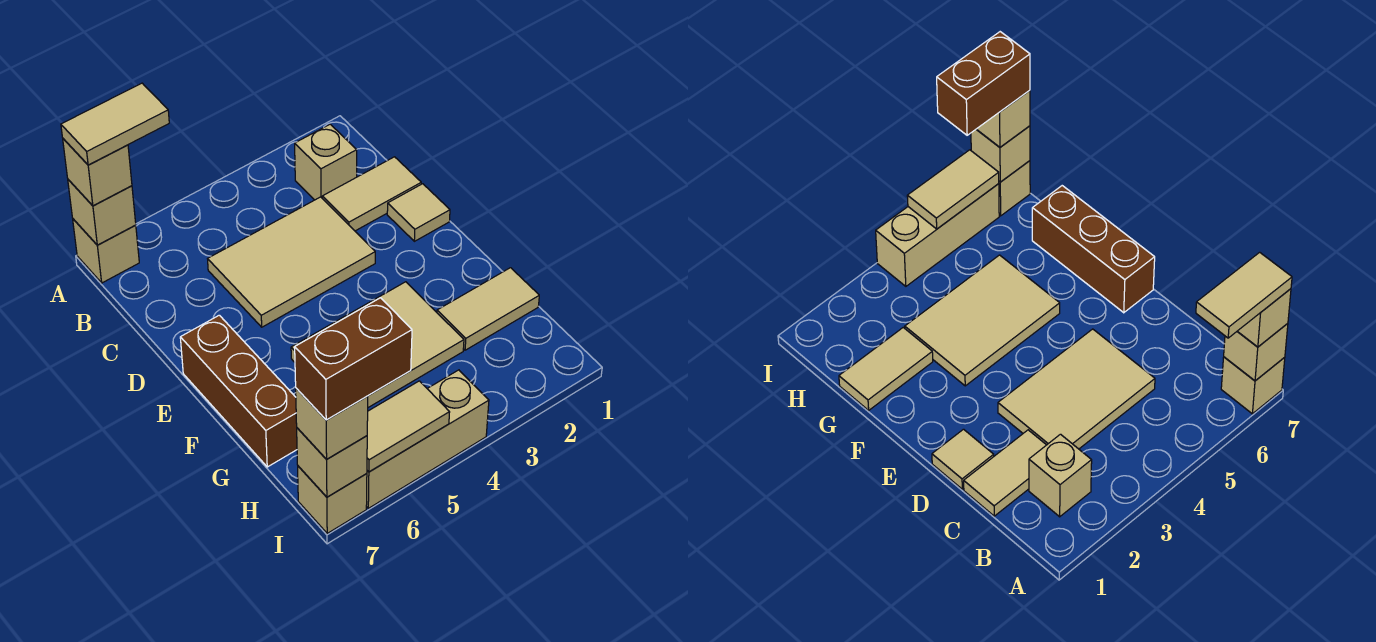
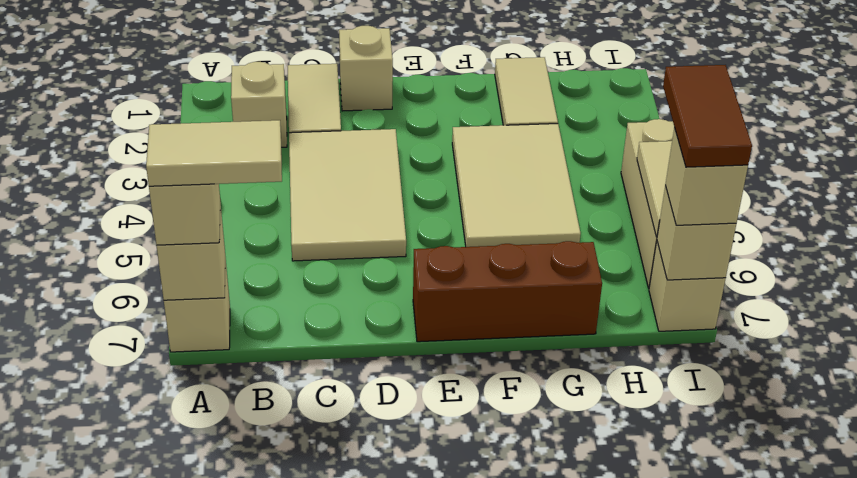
tan 1x2 tile [61,83,169,165] -> tan 1x2 tile turned to [146,120,282,186]
tan 1x1 tile [387,184,450,241] -> tan 1x1 brick [339,26,393,111]
brown 1x2 brick [295,298,412,420] -> brown 1x2 tile [663,65,752,167]

